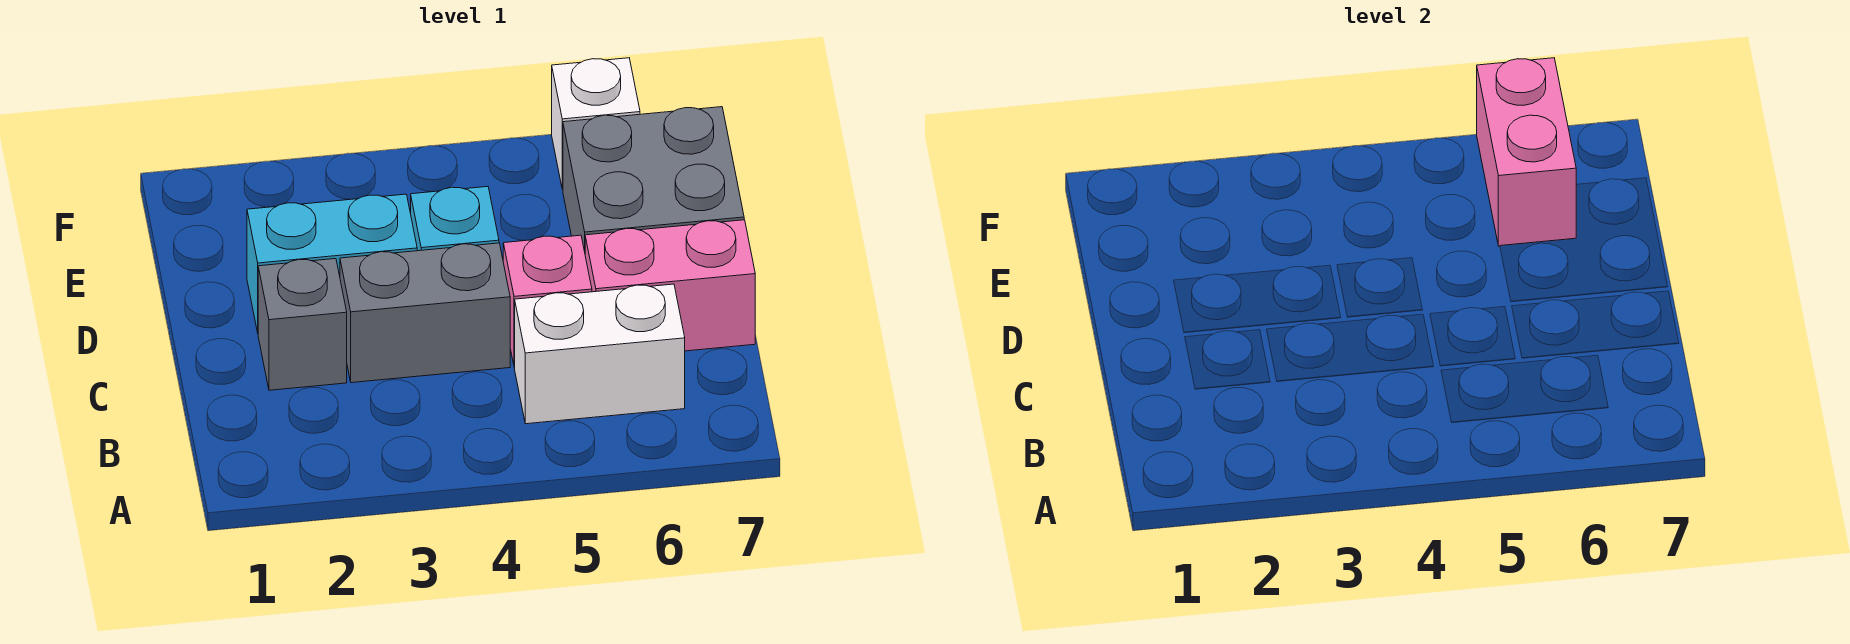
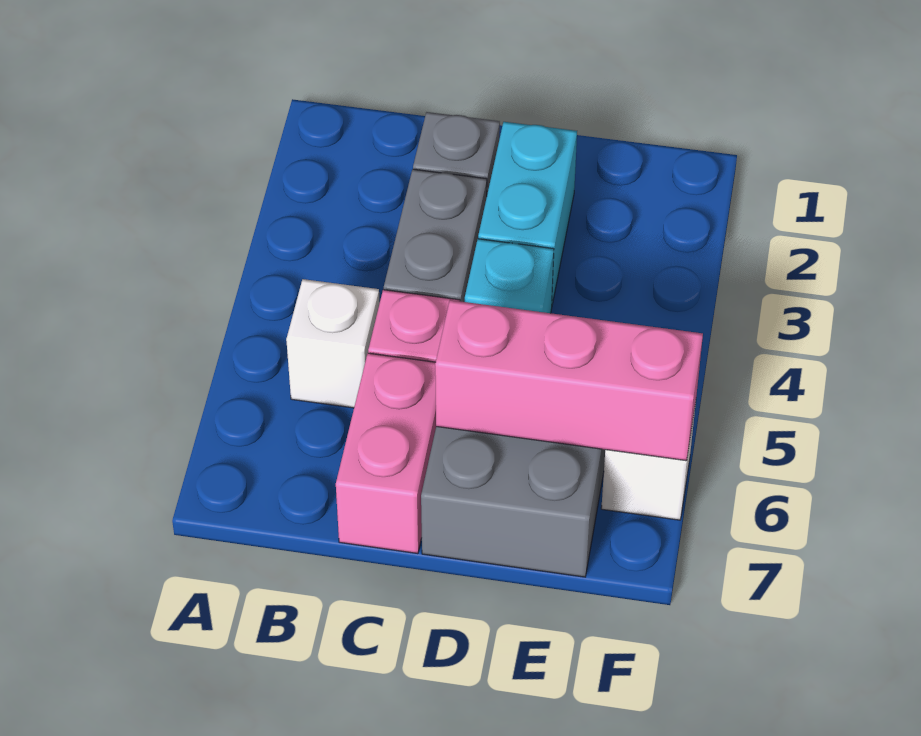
white 1x2 brick [515,284,685,424] -> white 1x1 brick [286,279,380,408]
pink 1x2 brick [1477,58,1576,246] -> pink 1x3 brick [435,300,703,461]

